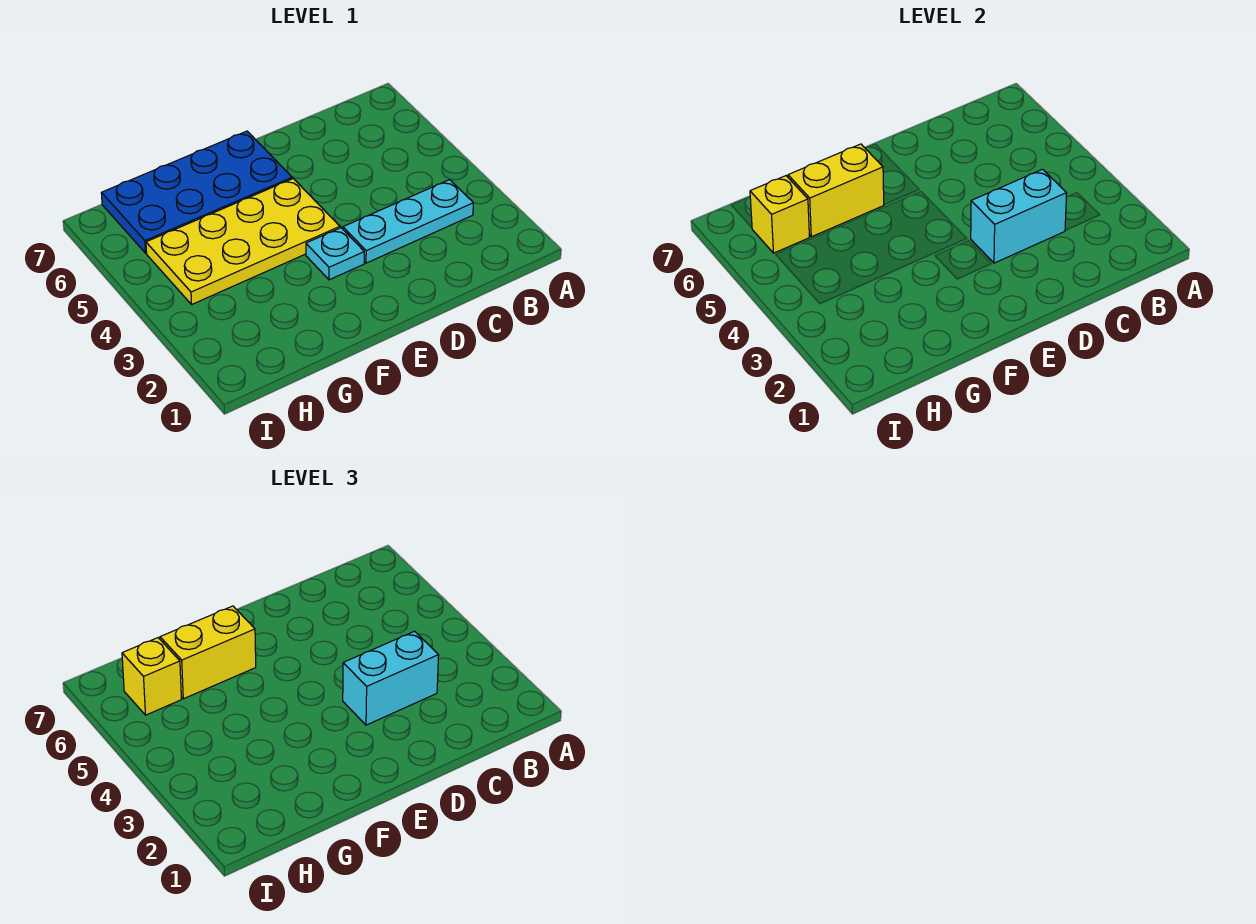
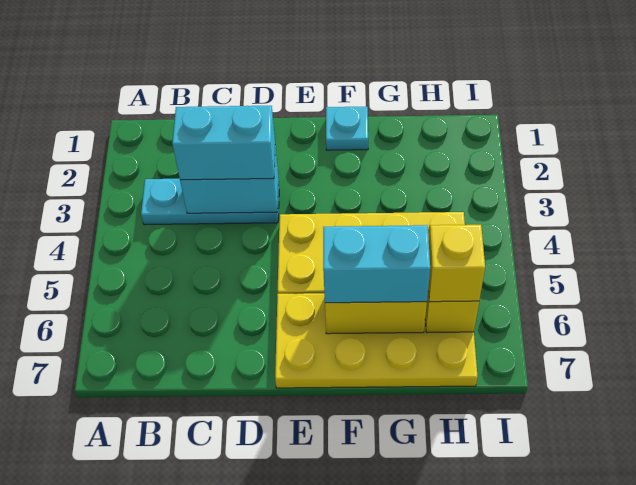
cyan 1x1 plate [306,228,364,280] -> cyan 1x1 plate moved to [326,107,368,150]
blue 2x4 plate [101,131,292,253] -> yellow 2x4 plate [275,293,478,388]
yellow 1x2 brick [160,606,256,699] -> cyan 1x2 brick [323,225,430,303]

